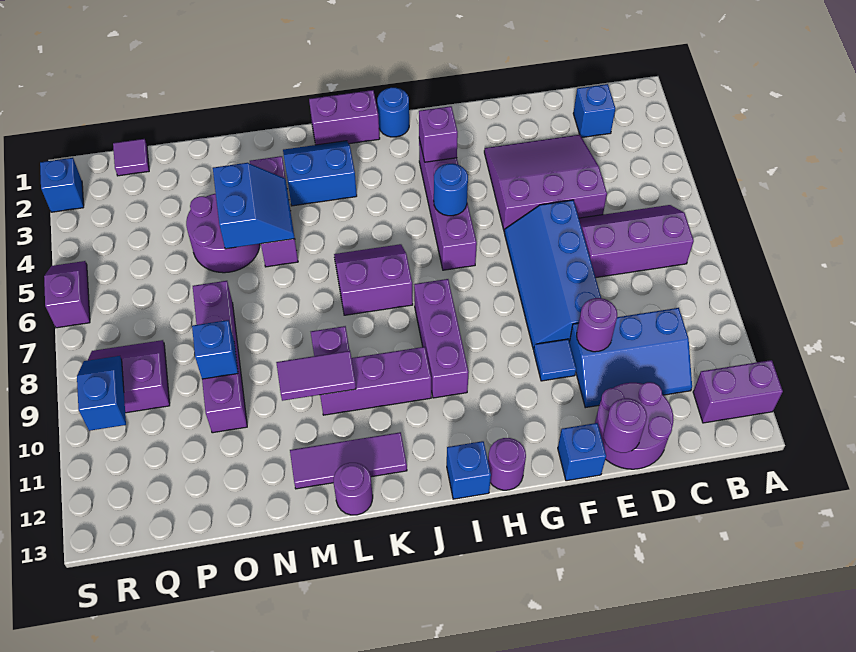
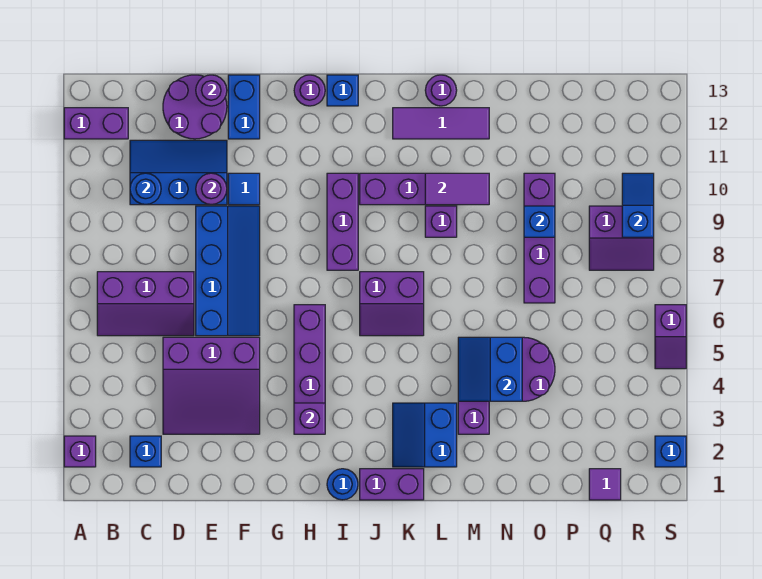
none -> purple 1x1 brick [64,436,96,467]
blue 1x1 brick [558,423,606,481] -> blue 1x2 brick [228,75,260,139]
blue 1x1 round brick [434,163,468,216] -> blue 1x1 round brick moved to [130,173,161,205]
blue 2x2 slope [283,141,357,206] -> blue 2x2 slope turned to [393,403,457,467]
blue 1x2 slope [77,356,126,431] -> blue 1x2 slope turned to [622,173,654,237]

